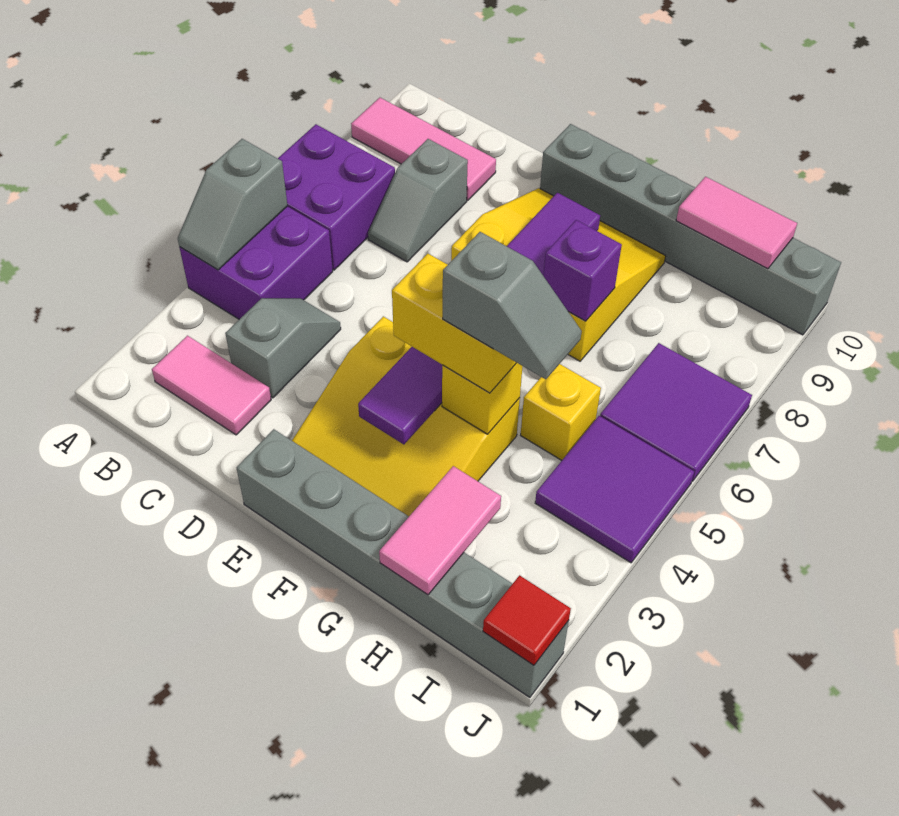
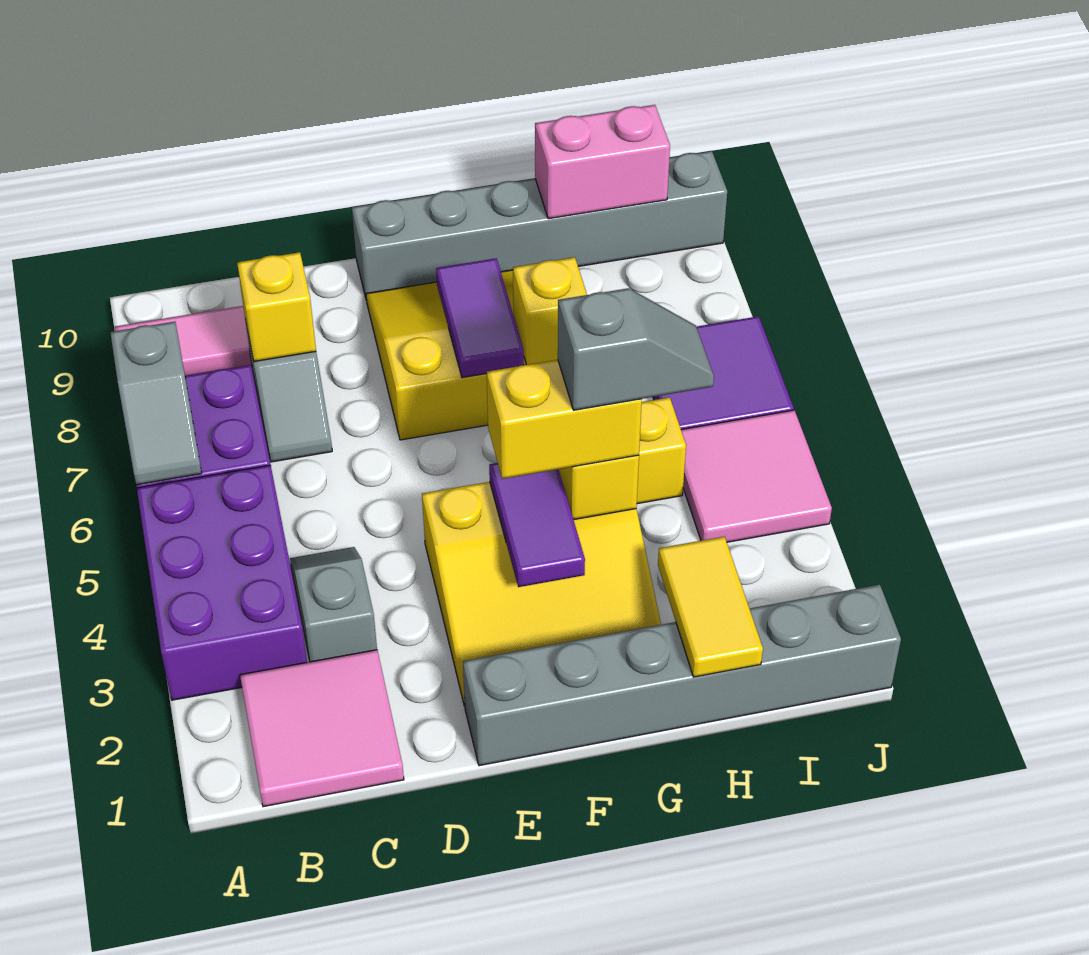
purple 2x2 brick [179,206,333,319] -> purple 2x3 brick [137,465,307,700]
grey 1x2 slope [178,139,287,270] -> grey 1x2 slope moved to [110,322,202,485]
pink 1x2 tile [152,336,271,435] -> pink 2x2 tile [240,650,404,807]
none -> yellow 1x1 brick [237,252,316,362]
purple 1x1 brick [543,220,622,321] -> yellow 1x1 brick [513,257,587,365]
pink 1x2 tile [379,466,501,595] -> yellow 1x2 tile [658,537,763,677]
pink 1x2 tile [676,177,797,269] -> pink 1x2 brick [535,105,670,219]
purple 2x2 tile [535,416,694,563] -> pink 2x2 tile [681,410,832,542]
red 1x1 tile [483,575,571,665] -> none

